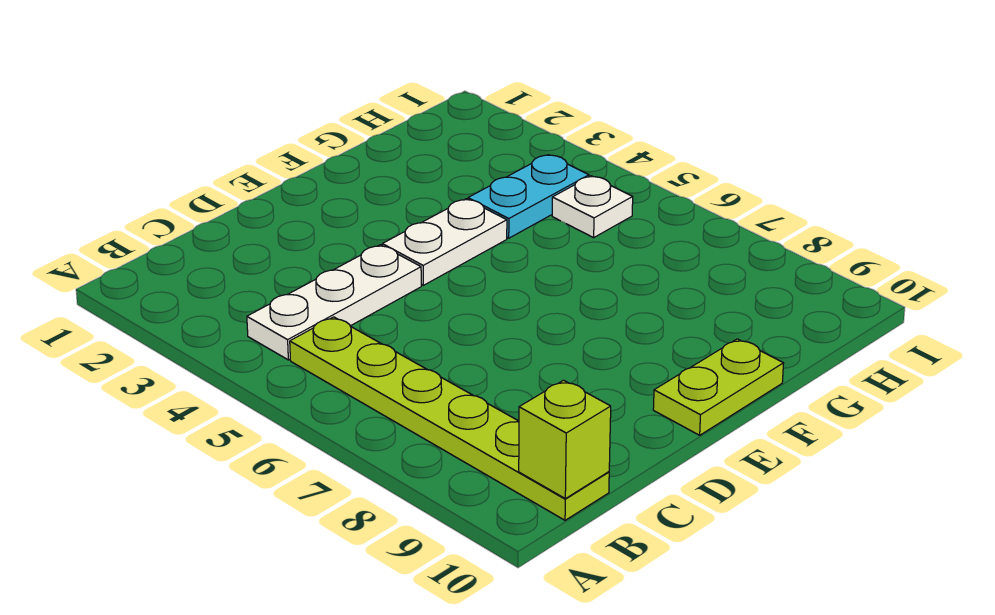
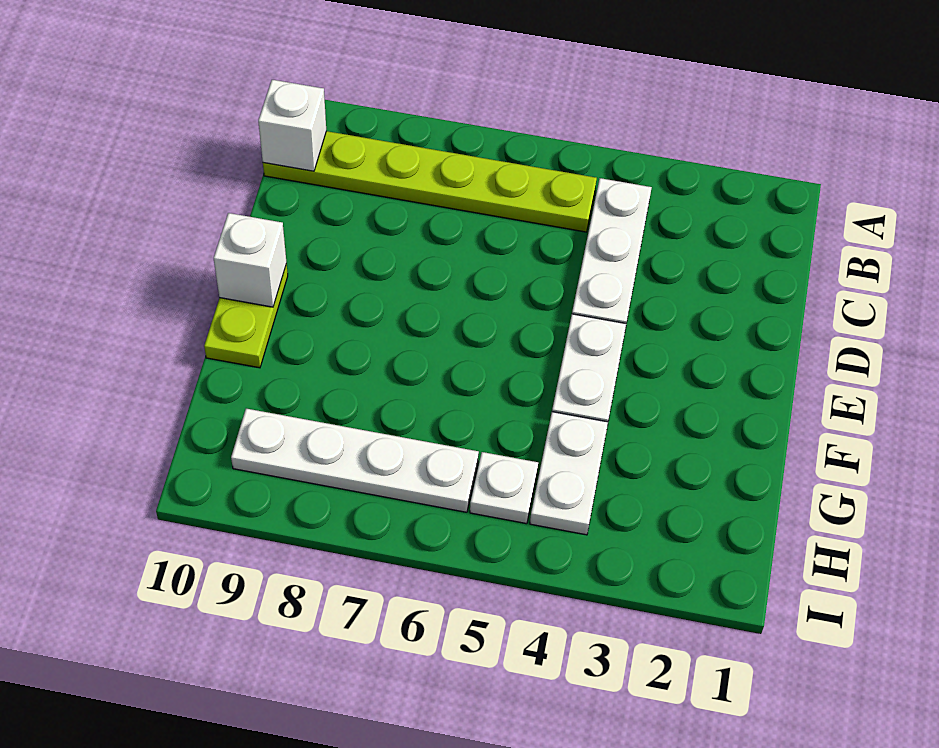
lime 1x1 brick [519,380,611,499] -> white 1x1 brick [258,80,326,171]
none -> white 1x1 brick [214,213,287,307]
cyan 1x2 plate [468,155,589,238] -> white 1x2 plate [530,412,608,535]
none -> white 1x4 plate [231,409,479,512]

